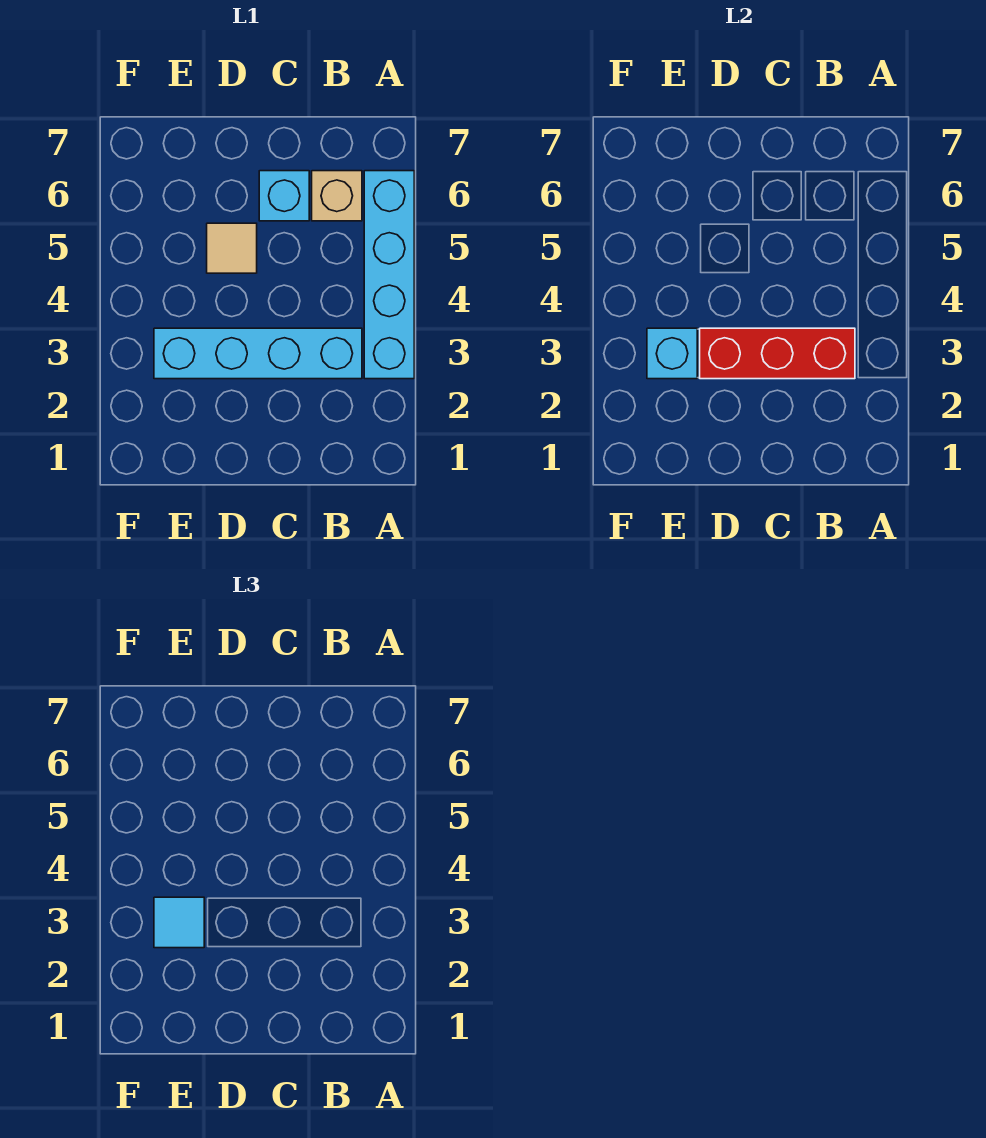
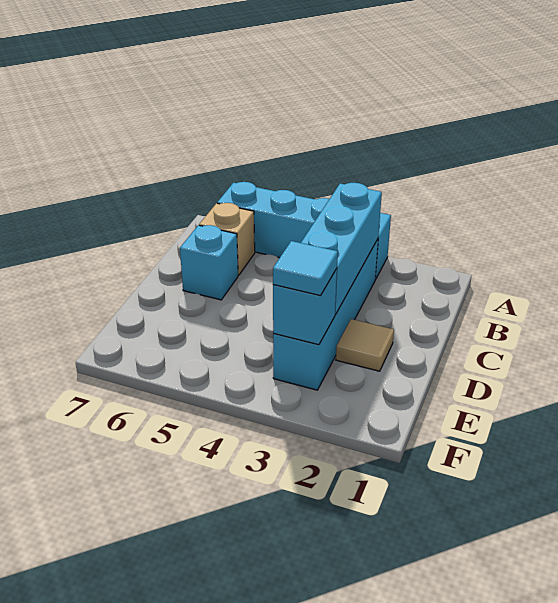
red 1x3 brick [700,328,855,379] -> cyan 1x3 brick [301,183,382,315]
tan 1x1 tile [207,223,257,273] -> tan 1x1 tile moved to [336,319,394,371]

